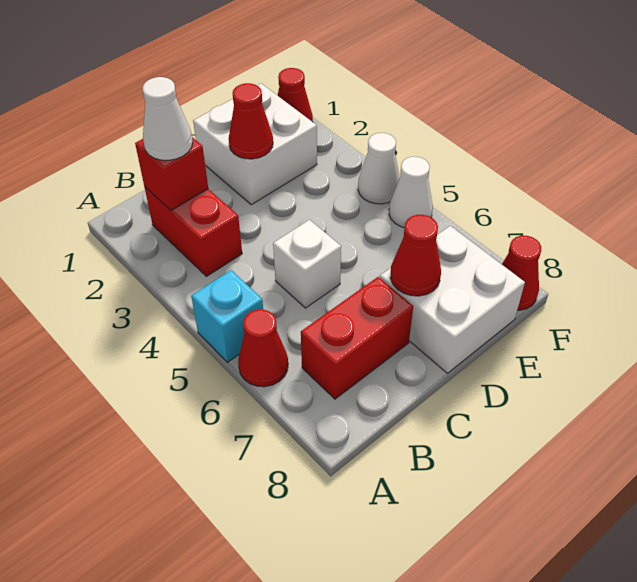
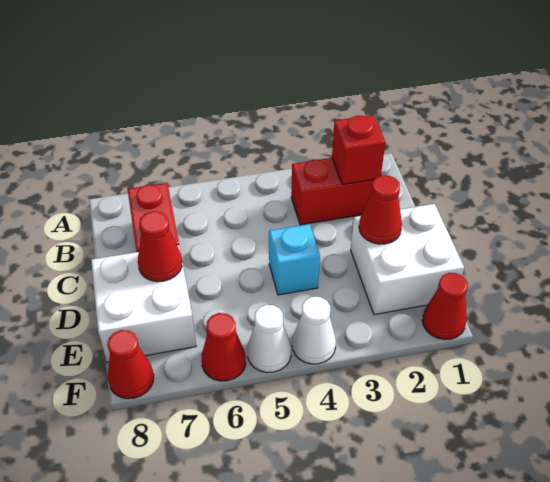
cyan 1x1 brick [191,270,263,362] -> cyan 1x1 brick moved to [269,224,320,295]
red 1x1 cone [238,309,288,387] -> red 1x1 cone moved to [202,313,246,381]
white 1x1 cone [142,77,193,160] -> none
white 1x1 brick [273,220,341,308] -> none

